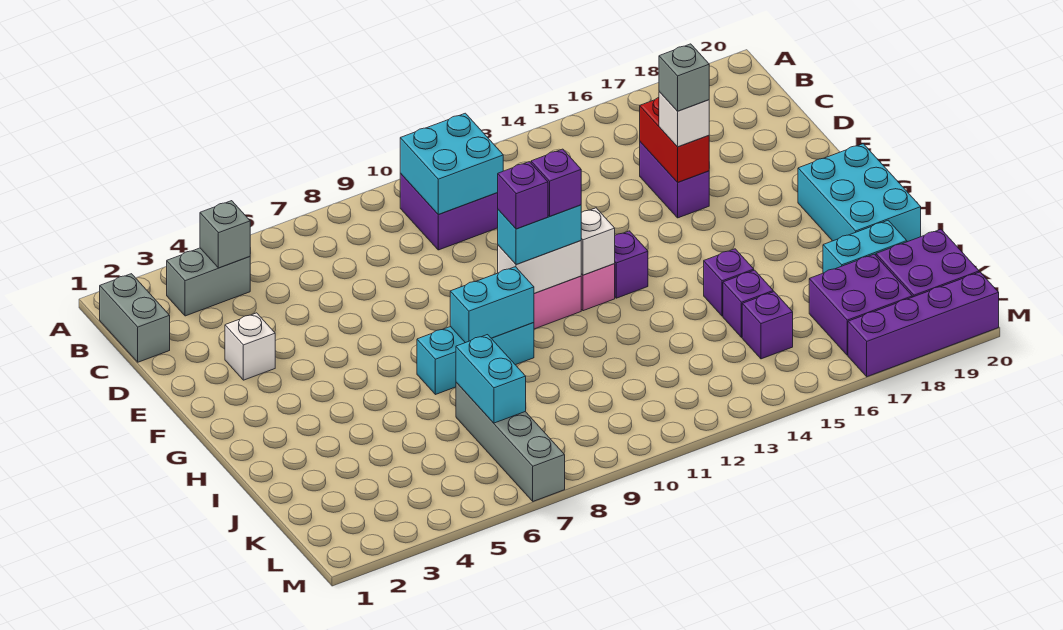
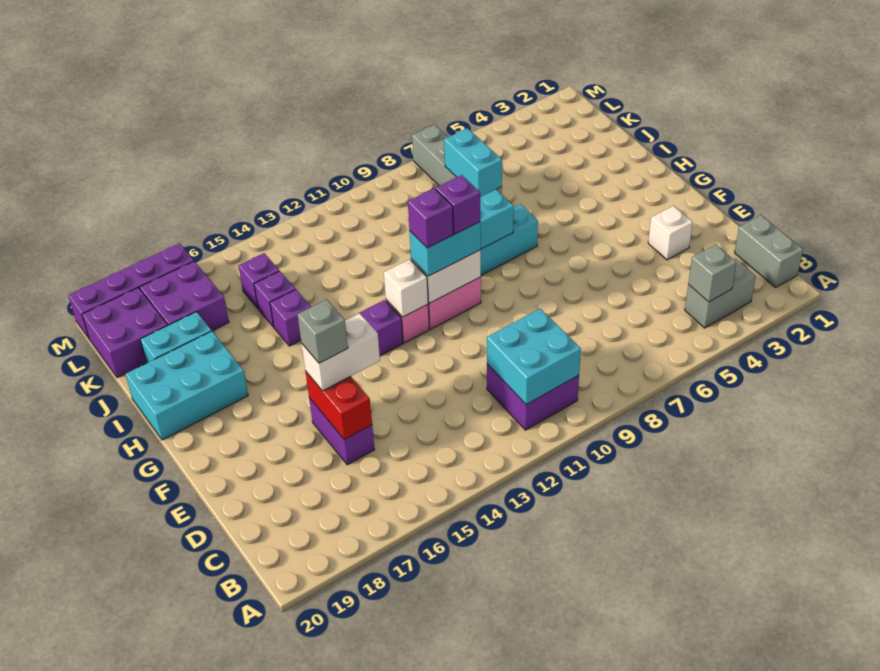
white 1x1 brick [659,92,709,147] -> white 1x2 brick [301,313,380,391]
cyan 2x3 brick [798,144,921,242] -> cyan 2x3 brick turned to [126,331,248,440]

